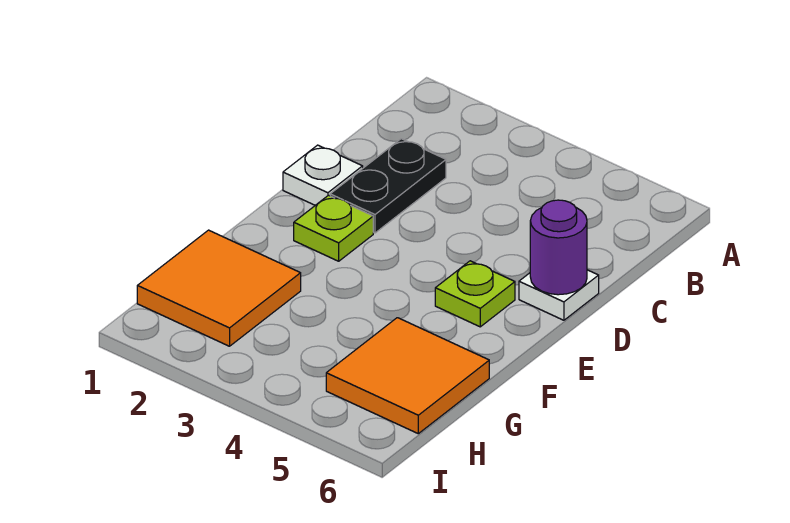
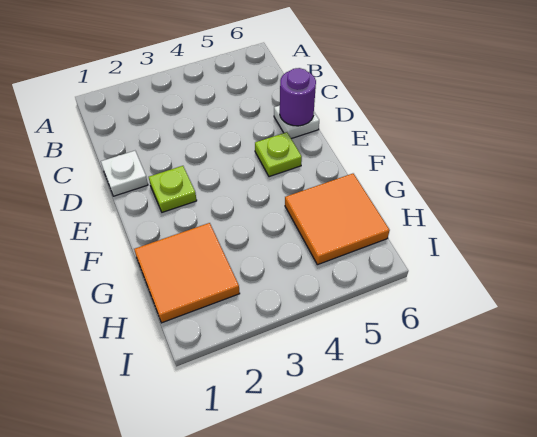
black 1x2 plate [330,139,446,233] -> none

